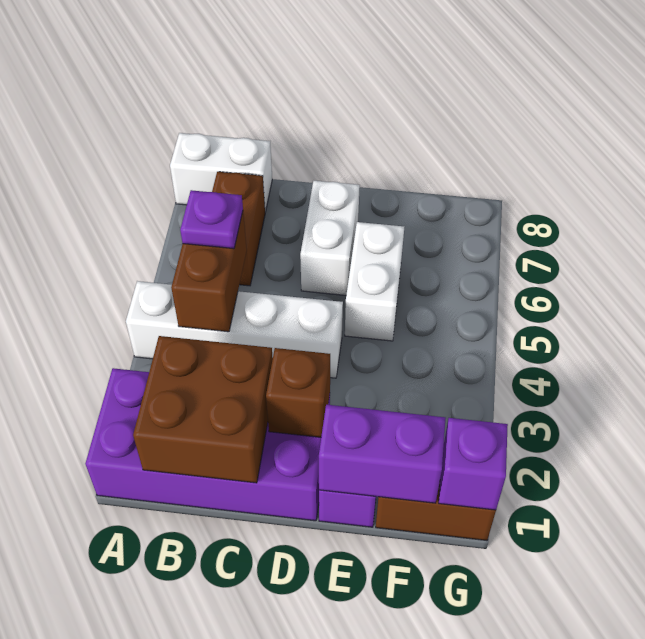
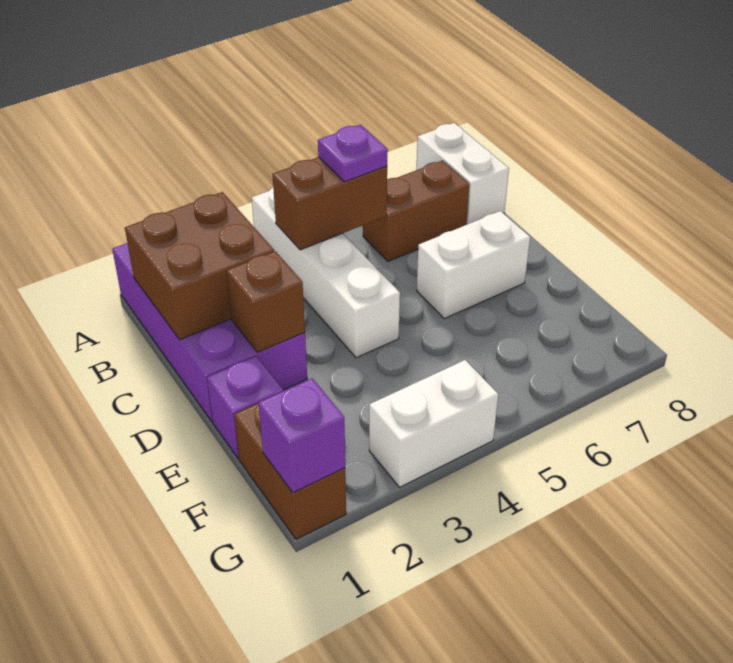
purple 1x2 brick [319,405,446,503] -> none
white 1x2 brick [345,222,404,341] -> white 1x2 brick moved to [369,360,498,487]

